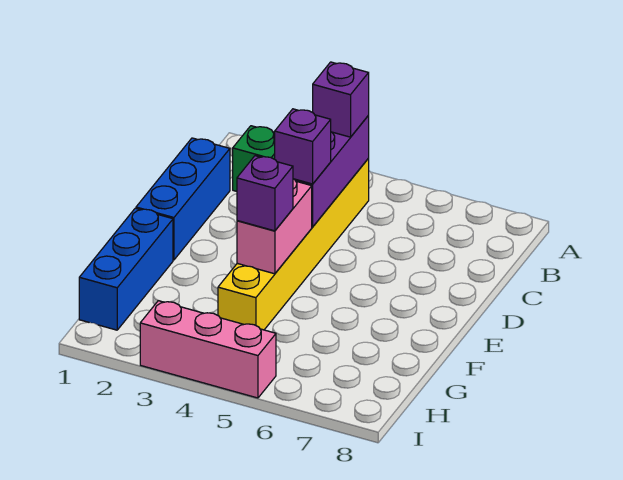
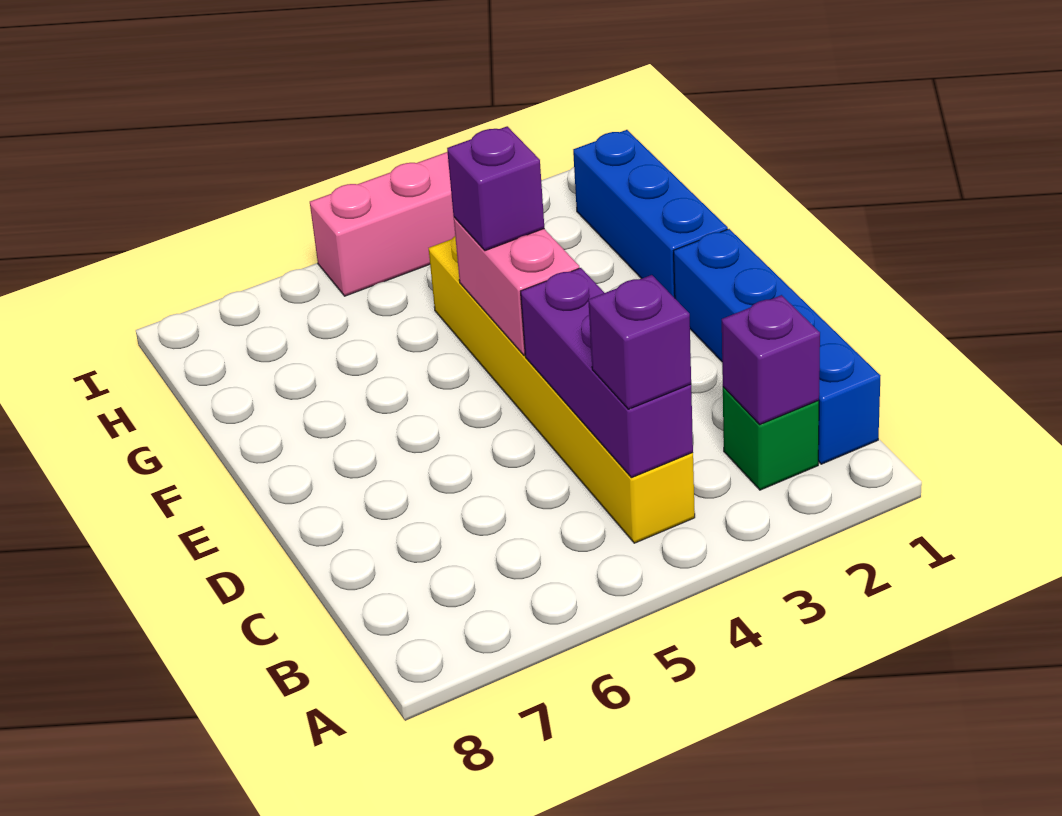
blue 1x3 brick [136,138,230,260] -> blue 1x4 brick [674,229,880,464]
purple 1x1 brick [275,109,331,184] -> purple 1x1 brick moved to [722,295,820,424]

